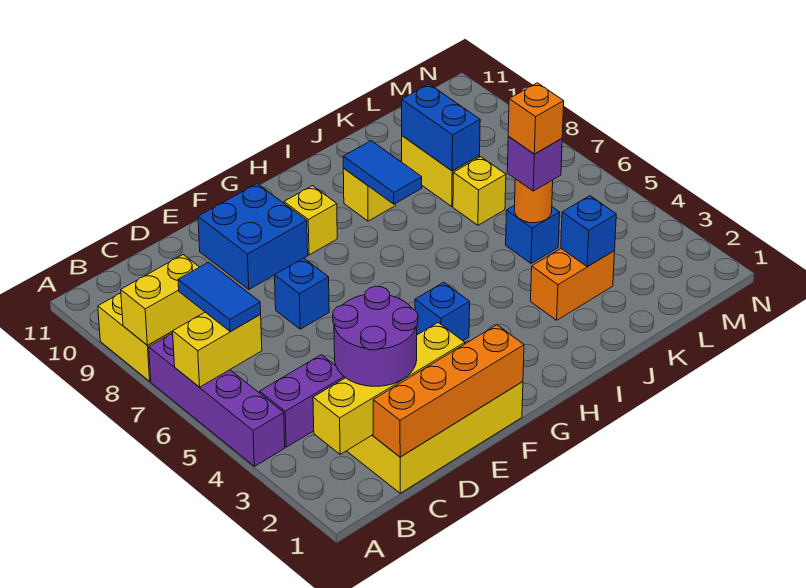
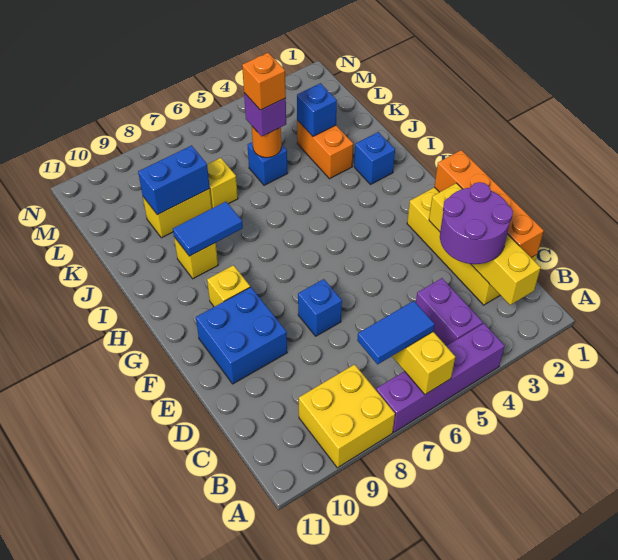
yellow 1x2 brick [121,255,205,345] -> none
blue 1x1 brick [415,282,470,341] -> blue 1x1 brick moved to [354,132,395,184]

